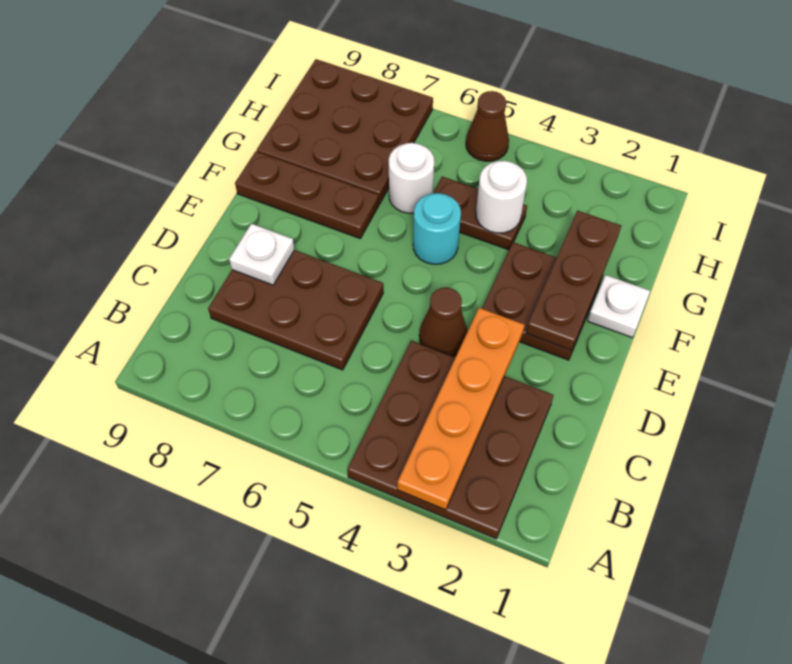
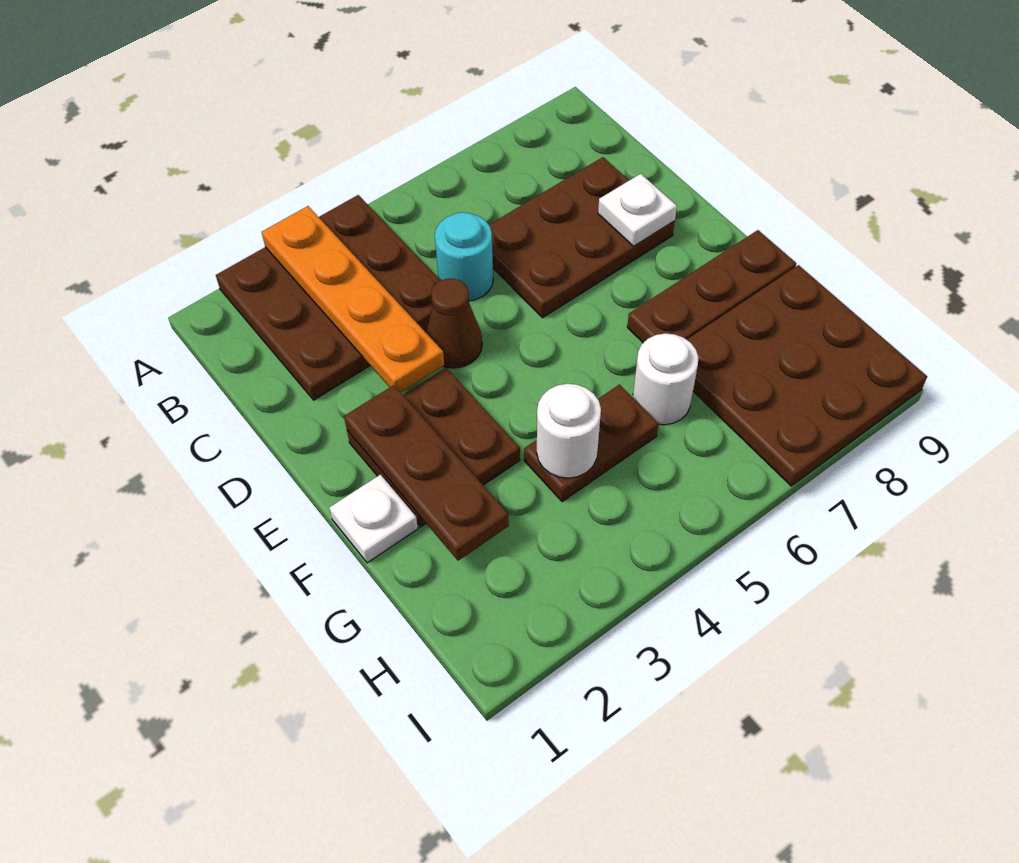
cyan 1x1 round brick [413,193,461,264] -> cyan 1x1 round brick moved to [435,212,493,301]
brown 1x1 cone [466,91,509,161] -> none

